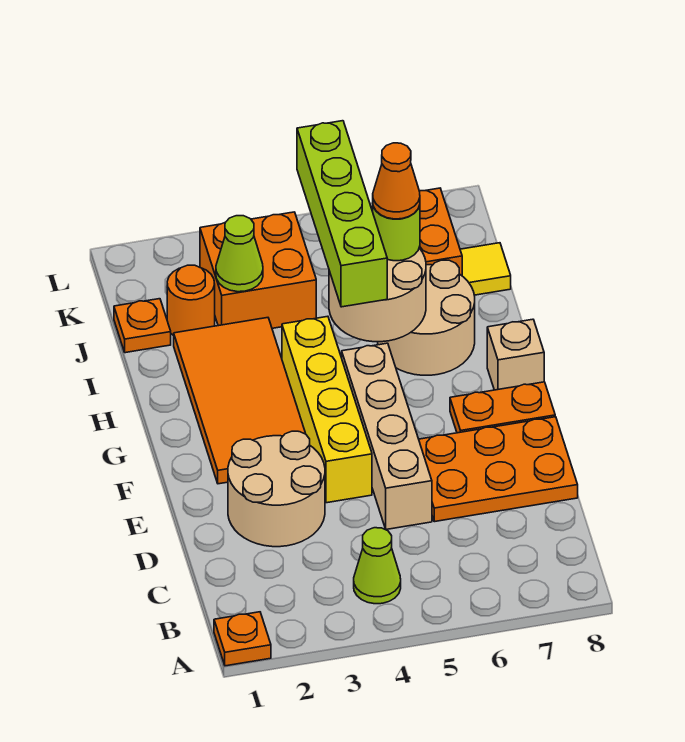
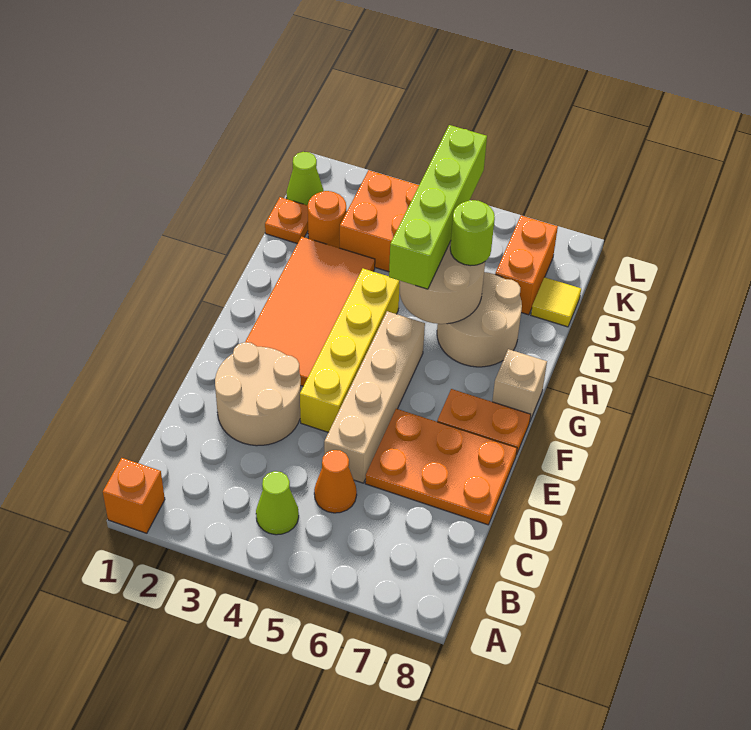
orange 1x1 plate [214,612,271,666] -> orange 1x1 brick [103,458,165,533]
orange 1x1 cone [373,143,420,219] -> orange 1x1 cone moved to [314,450,357,513]
lime 1x1 cone [216,216,263,292] -> lime 1x1 cone moved to [287,152,324,205]

